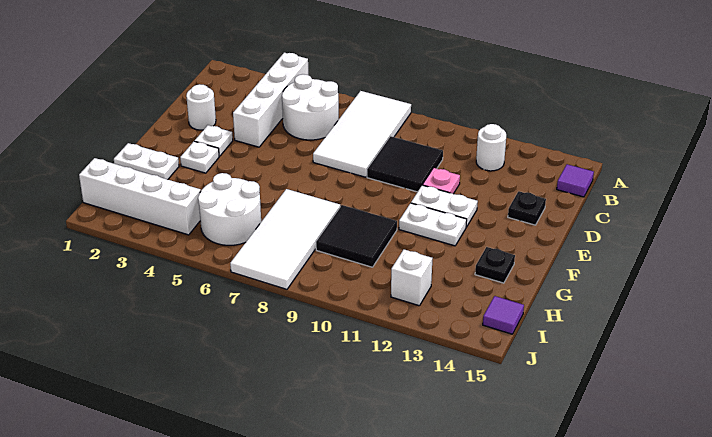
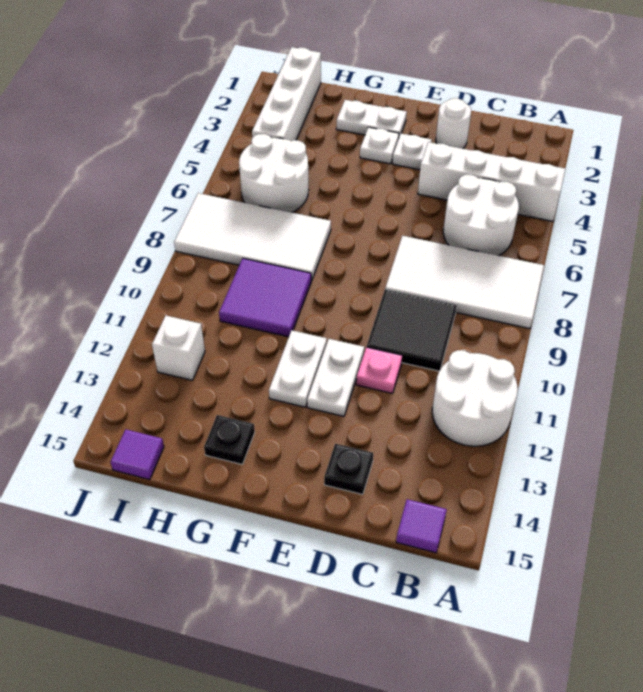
white 1x1 round brick [476,124,506,171] -> white 2x2 round brick [432,350,518,446]
white 1x2 plate [114,143,179,179] -> white 1x2 plate turned to [336,100,407,136]
black 2x2 tile [316,205,397,267] -> purple 2x2 tile [219,258,311,337]

